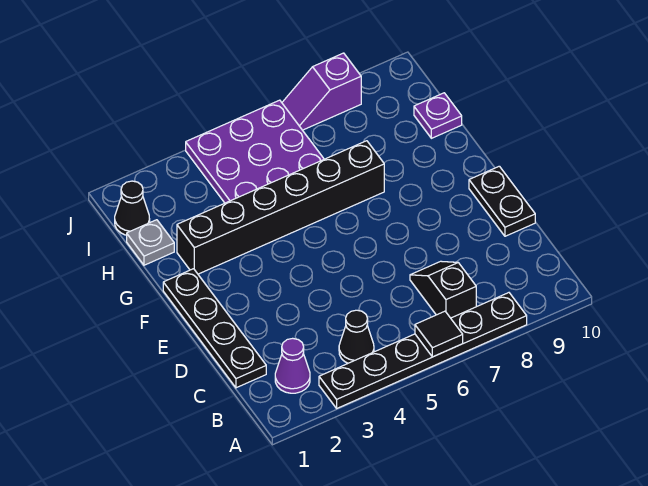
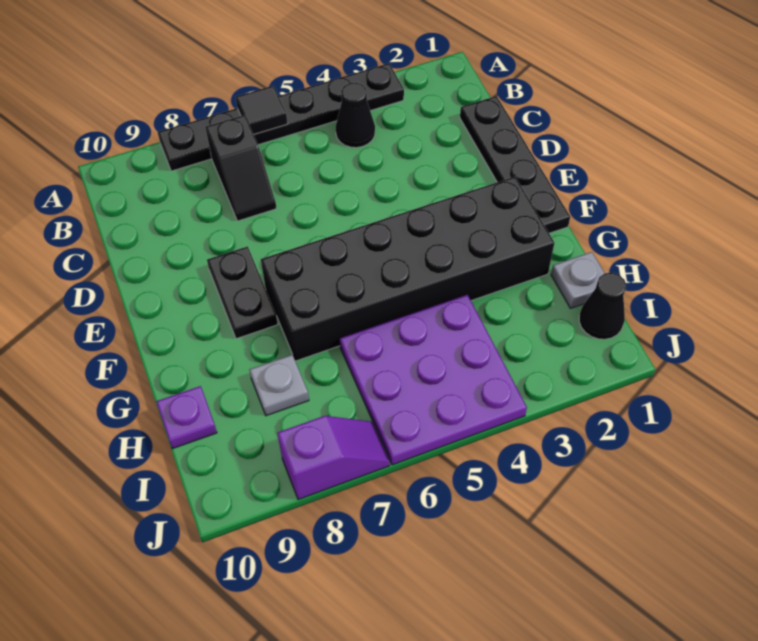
purple 1x1 cone [275,338,310,393] -> none
black 1x2 plate [469,166,535,236] -> black 1x2 plate moved to [207,246,278,339]
black 1x6 brick [177,141,384,274] -> black 2x6 brick [261,177,554,361]
none -> grey 1x1 plate [249,355,309,416]

